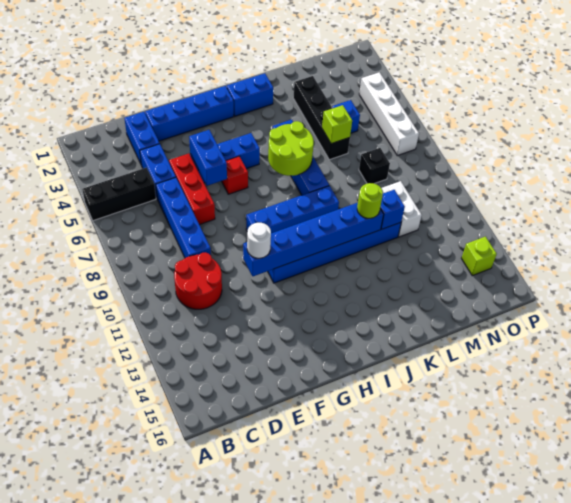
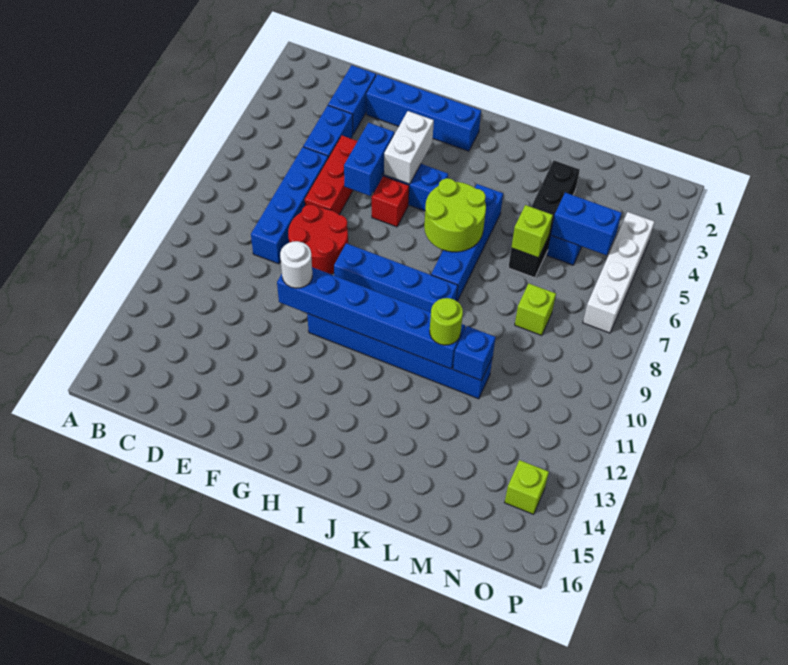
black 1x3 brick [82,168,156,221] -> none
red 2x2 round brick [174,252,222,309] -> red 2x2 round brick moved to [288,205,348,274]
blue 1x2 brick [227,73,273,116] -> blue 1x2 brick moved to [551,193,622,255]
black 1x1 brick [359,148,390,184] -> lime 1x1 brick [515,284,556,336]
white 1x2 brick [382,181,422,237] -> white 1x2 brick moved to [384,111,434,184]

